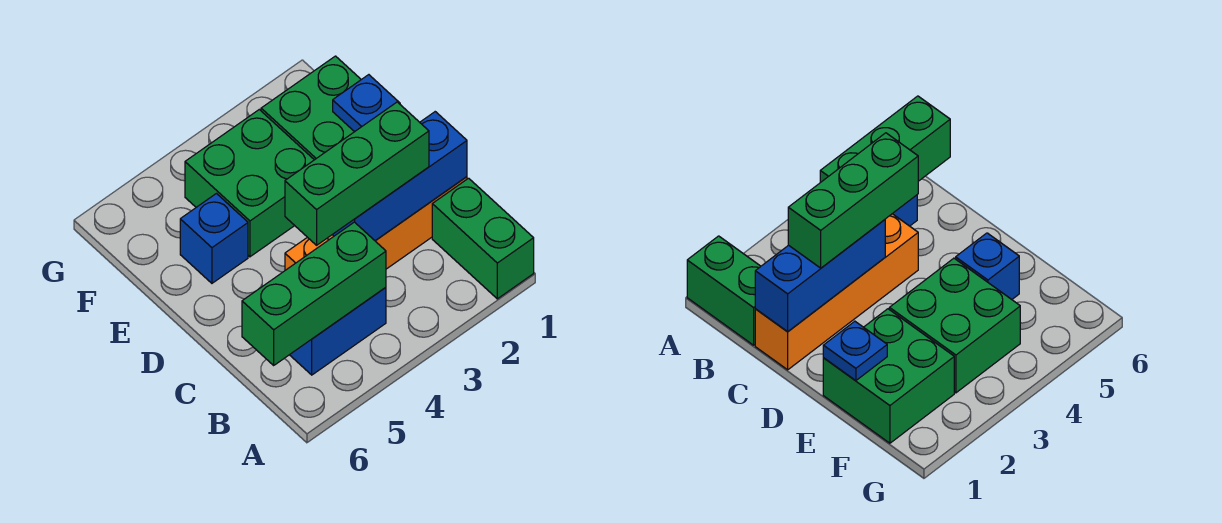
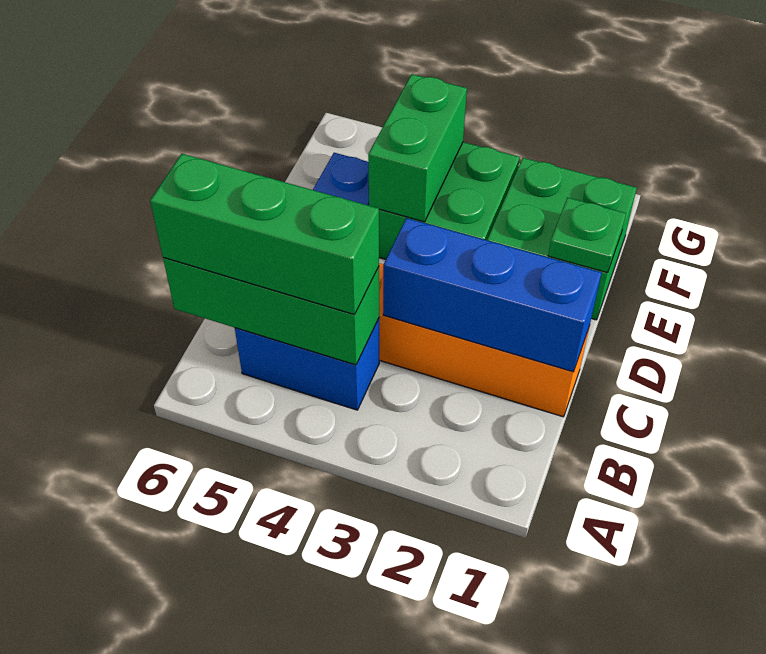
green 1x2 brick [432,178,534,299] -> green 1x2 brick moved to [368,74,467,222]
green 1x3 brick [285,102,429,245] -> green 1x3 brick moved to [150,154,379,315]
blue 1x1 plate [333,75,400,132] -> green 1x1 plate [548,198,626,273]

